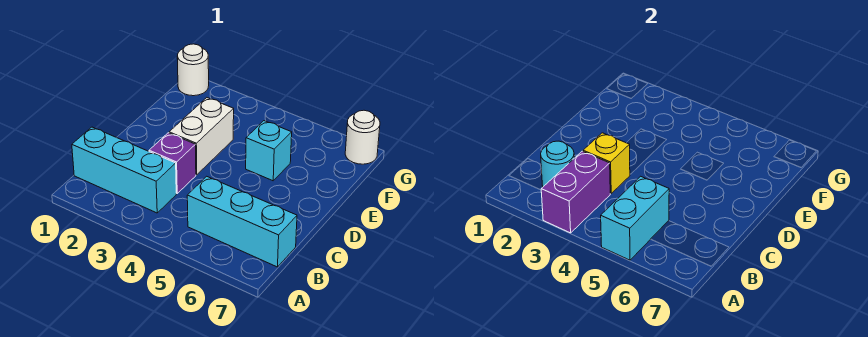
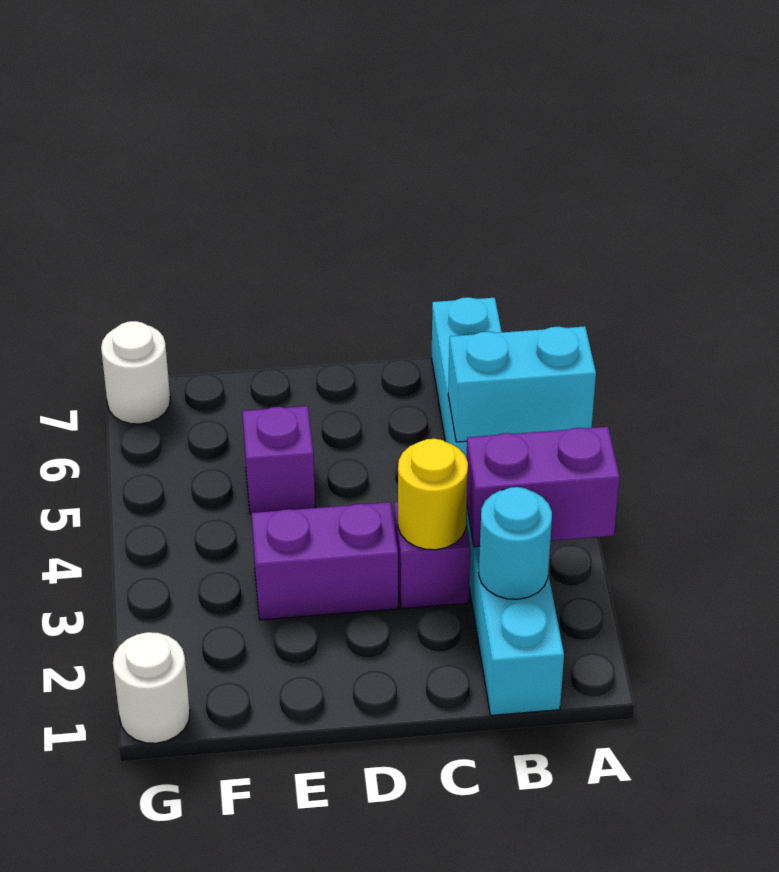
yellow 1x1 brick [583,133,630,193] -> yellow 1x1 round brick [398,439,468,550]
white 1x2 brick [169,98,234,175] -> purple 1x2 brick [252,502,398,620]
cyan 1x1 brick [246,121,292,181] -> purple 1x1 brick [242,406,315,514]

